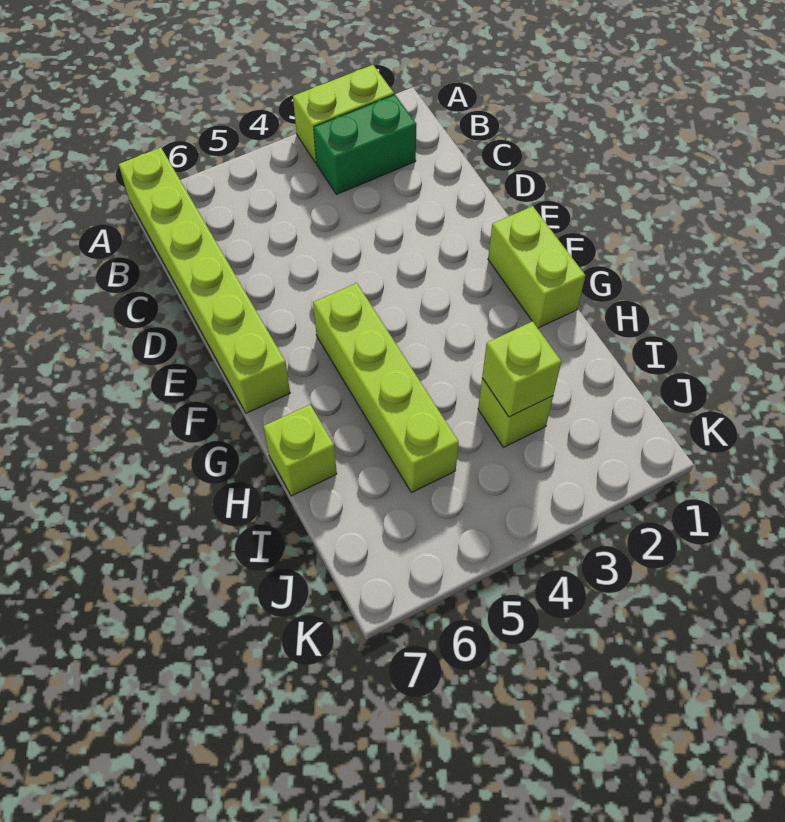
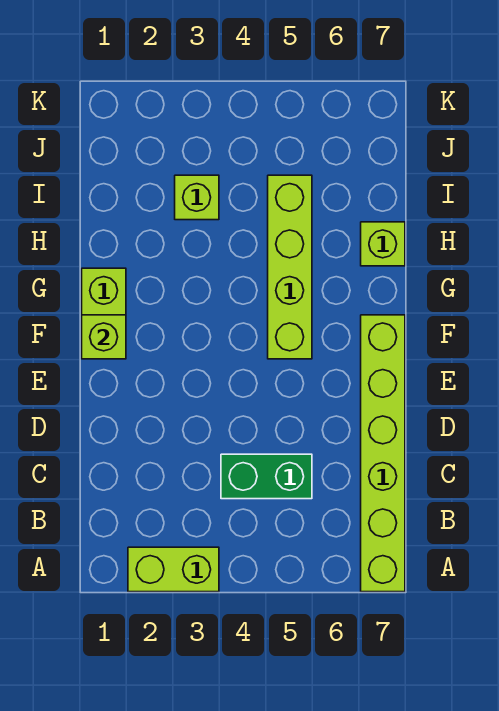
green 1x2 brick [314,95,416,194] -> green 1x2 brick moved to [221,454,312,499]
lime 1x1 brick [482,321,561,417] -> lime 1x1 brick moved to [82,315,126,359]

